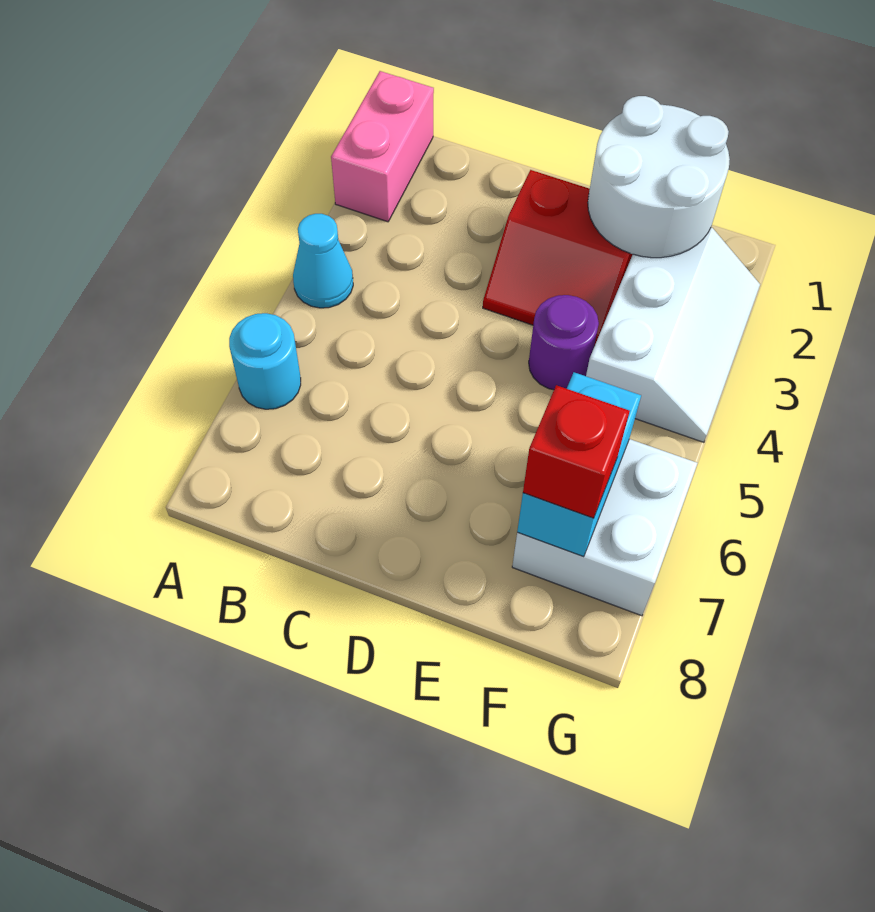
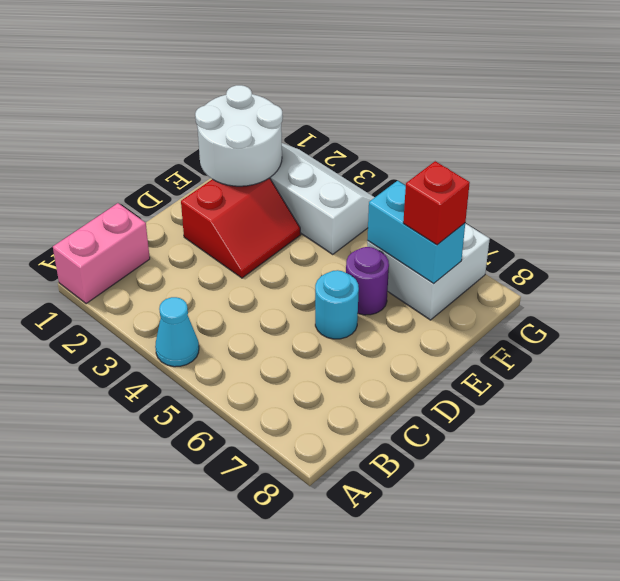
pink 1x2 brick [331,71,434,222] -> pink 1x2 brick turned to [53,203,150,304]
cyan 1x1 round brick [229,313,301,409] -> cyan 1x1 round brick moved to [315,270,359,339]
purple 1x1 round brick [529,295,599,390] -> purple 1x1 round brick moved to [346,247,389,315]

